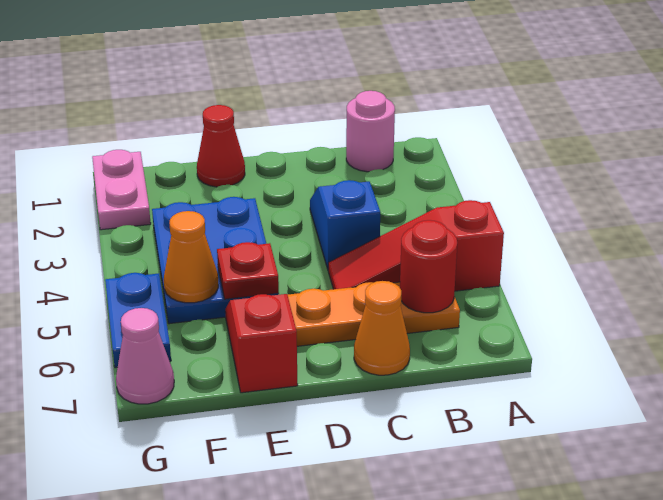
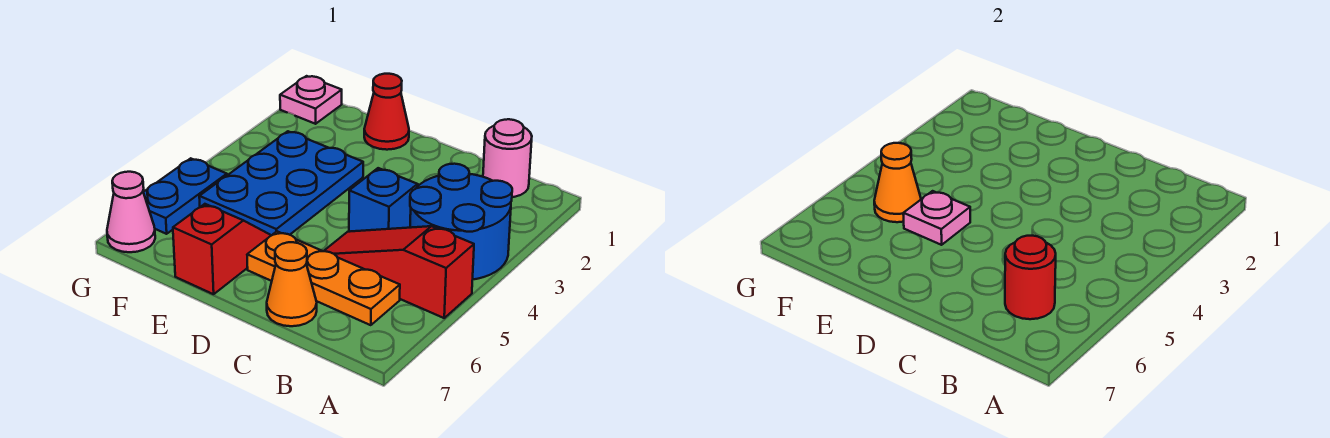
none -> blue 2x2 round brick [410,164,512,279]
red 1x1 plate [217,242,279,299] -> pink 1x1 plate [903,191,970,245]
pink 1x2 plate [92,150,151,230] -> pink 1x1 plate [280,76,342,124]

